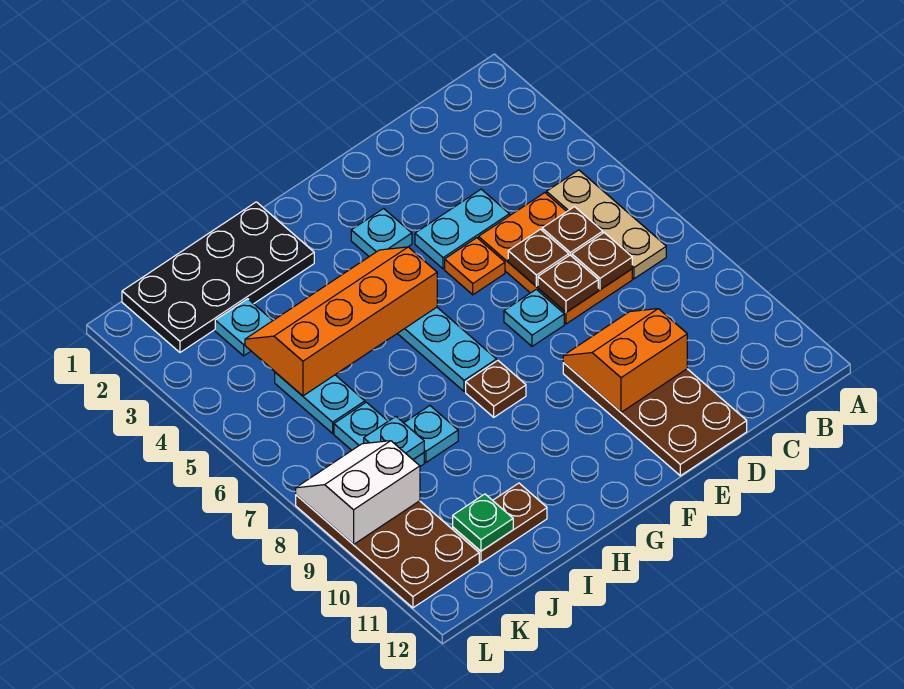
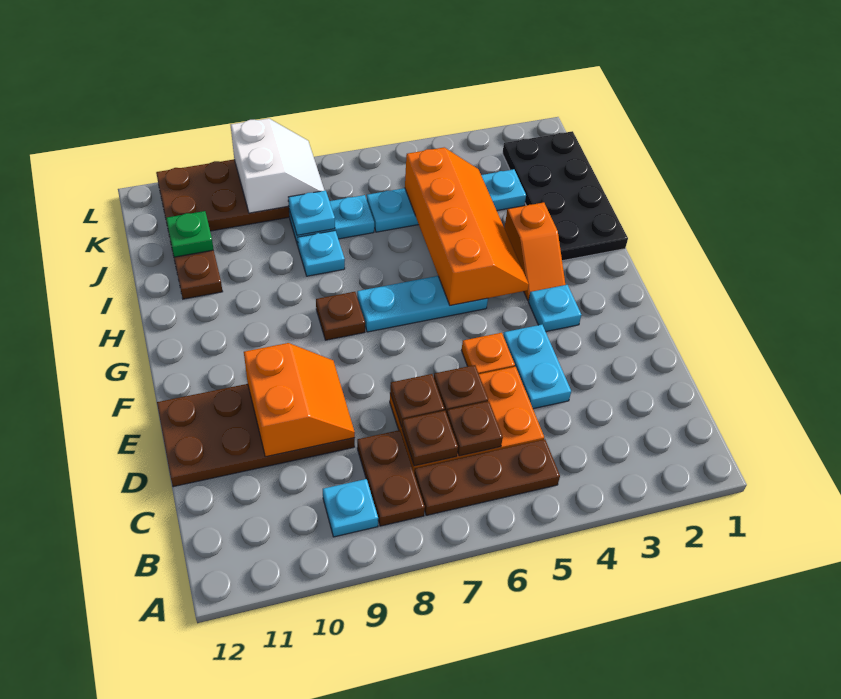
tan 1x3 plate [547,170,666,279] -> brown 1x3 plate [414,439,560,515]
none -> brown 1x2 plate [357,430,425,526]
cyan 1x1 plate [504,289,564,346] -> cyan 1x1 plate moved to [323,479,378,537]
none -> orange 1x2 slope [504,203,565,300]

